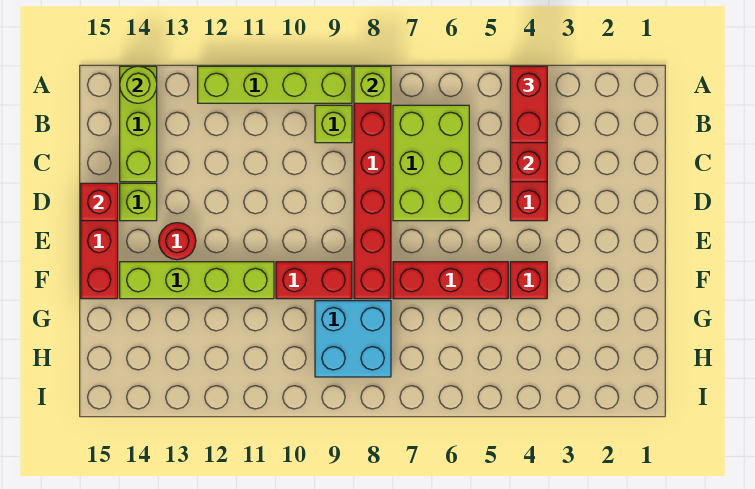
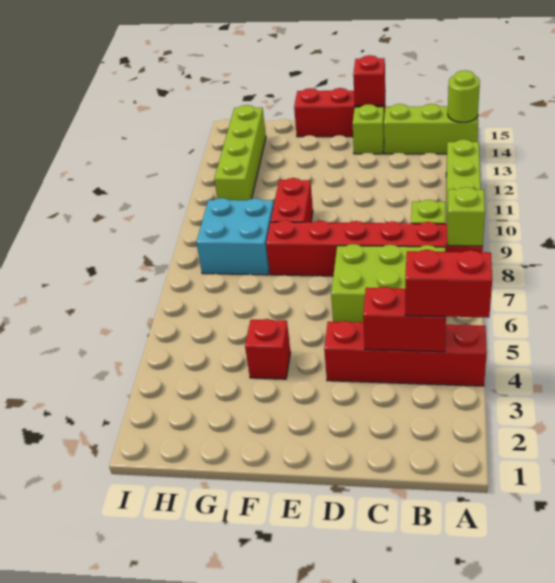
red 1x1 round brick [159,223,196,260] -> none
red 1x3 brick [393,262,508,299] -> none
lime 1x4 brick [120,262,274,299] -> lime 1x4 brick moved to [214,105,266,200]

